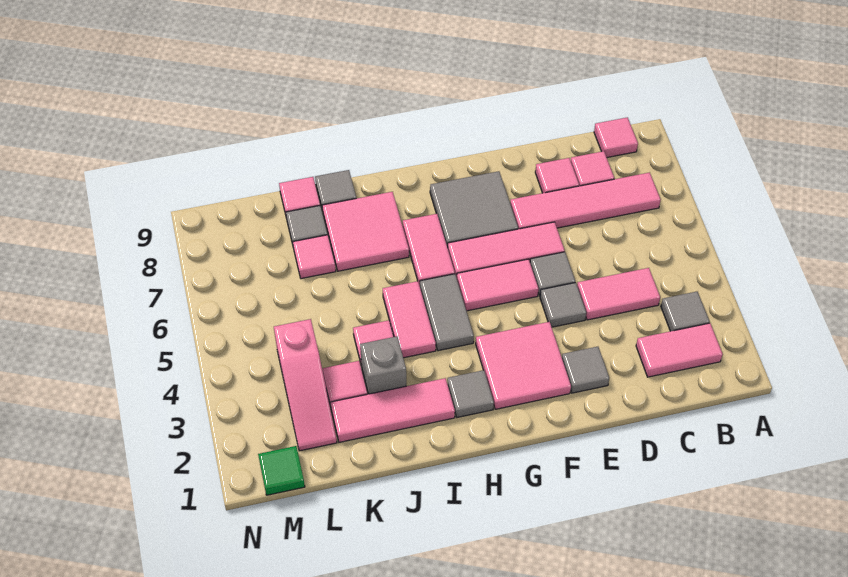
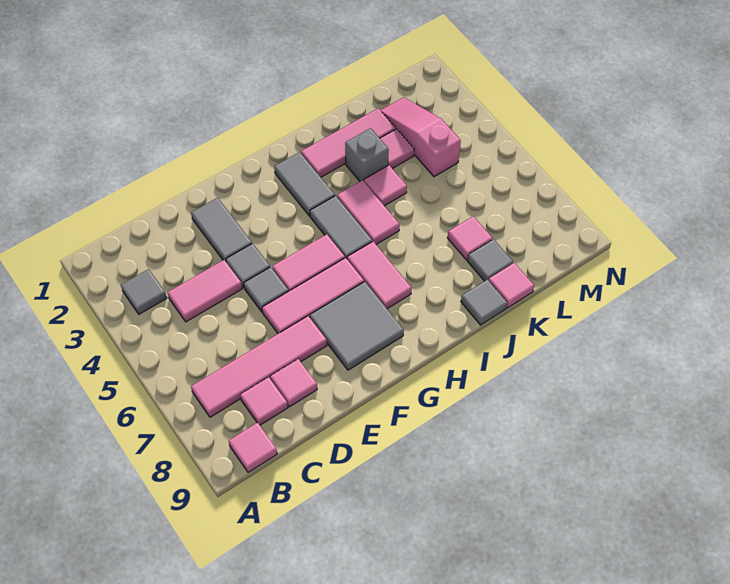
pink 1x2 tile [636,323,723,377] -> none
grey 1x1 tile [562,347,609,393] -> grey 1x2 tile [191,198,252,261]
pink 2x2 tile [476,322,571,409] -> none
grey 1x1 tile [447,370,494,417] -> grey 1x2 tile [274,152,335,216]
pink 2x2 tile [322,192,409,271] -> none
green 1x1 tile [258,446,305,495] -> none

